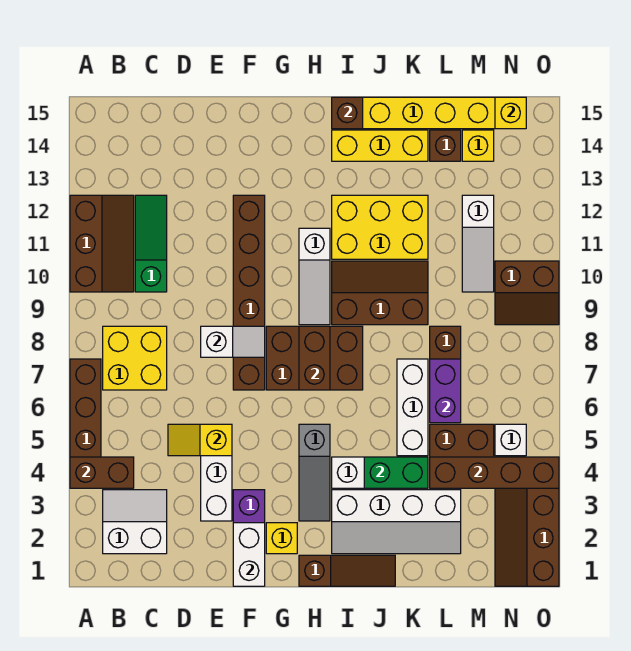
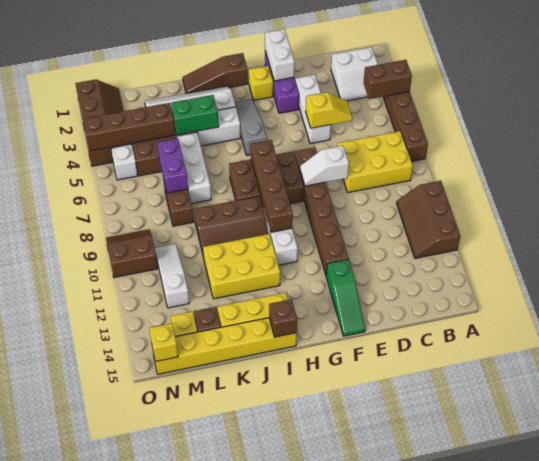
yellow 2x2 brick [103,326,167,390] -> yellow 2x3 brick [338,131,413,193]
green 1x3 slope [135,195,167,292] -> green 1x3 slope moved to [326,259,365,336]
brown 1x2 brick [299,326,330,390] -> brown 1x4 brick [251,140,293,232]

